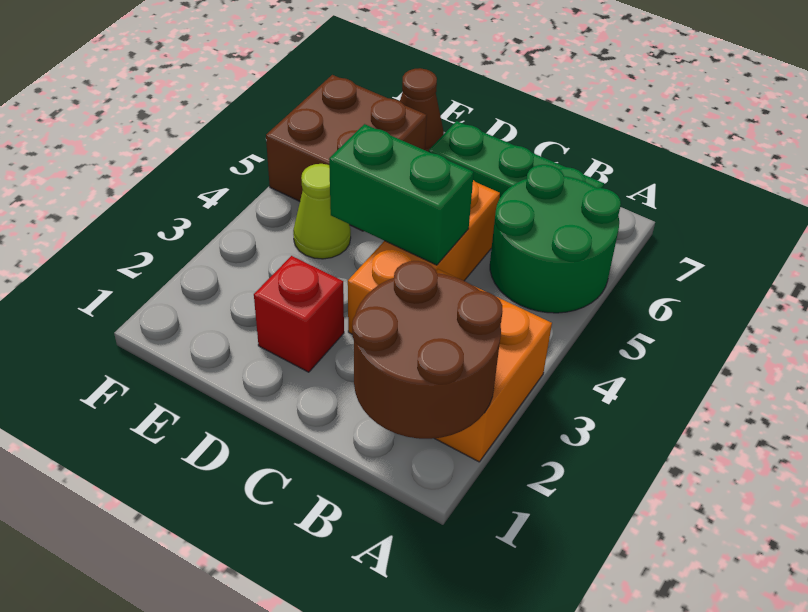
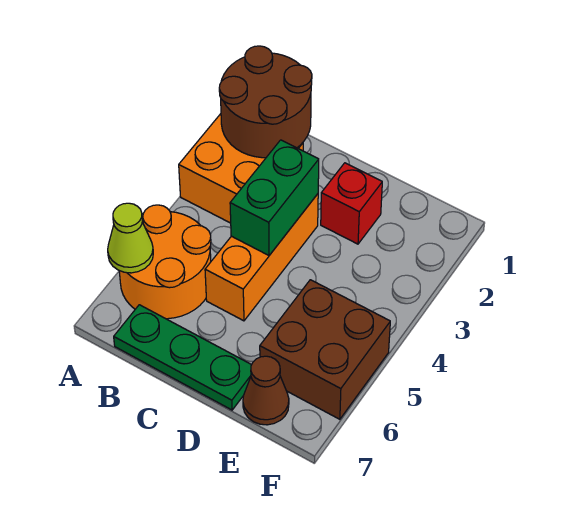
green 2x2 round brick [490,165,621,313] -> orange 2x2 round brick [119,205,211,319]
green 1x2 brick [329,124,474,265] -> green 1x2 brick turned to [230,140,319,255]
lime 1x1 cone [293,164,351,259] -> lime 1x1 cone moved to [108,203,153,273]

